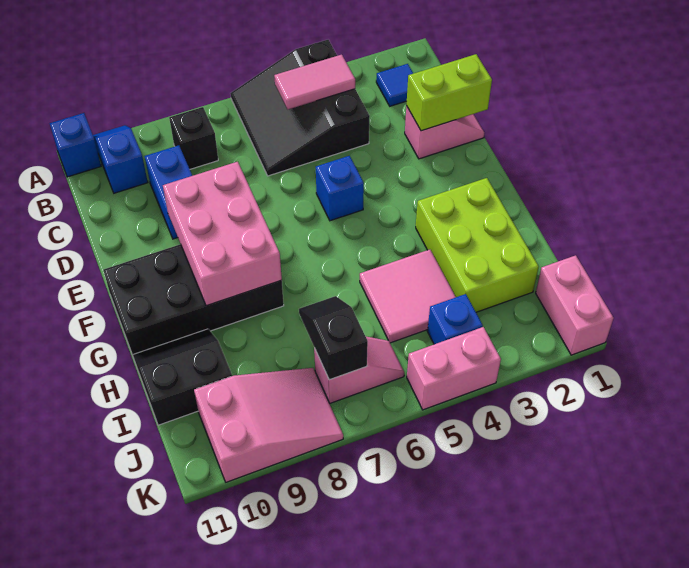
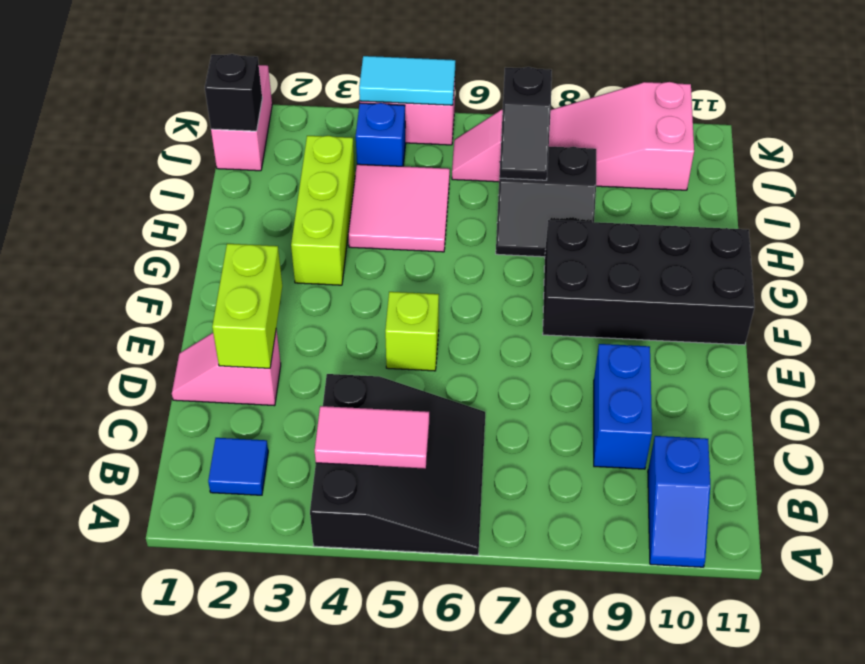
blue 1x1 brick [50,113,101,177] -> none
black 1x1 brick [169,107,218,169] -> black 1x1 brick moved to [205,54,262,131]
lime 1x2 brick [406,54,492,131] -> lime 1x2 brick turned to [212,244,282,368]
blue 1x1 brick [316,156,364,221] -> lime 1x1 brick [385,292,439,371]
pink 2x3 brick [163,162,282,306] -> none
lime 2x3 brick [416,178,539,312] -> lime 1x3 brick [291,136,355,285]
black 2x2 slope [133,329,232,425] -> black 2x2 slope moved to [496,147,596,257]
none -> cyan 1x2 tile [359,56,455,105]

